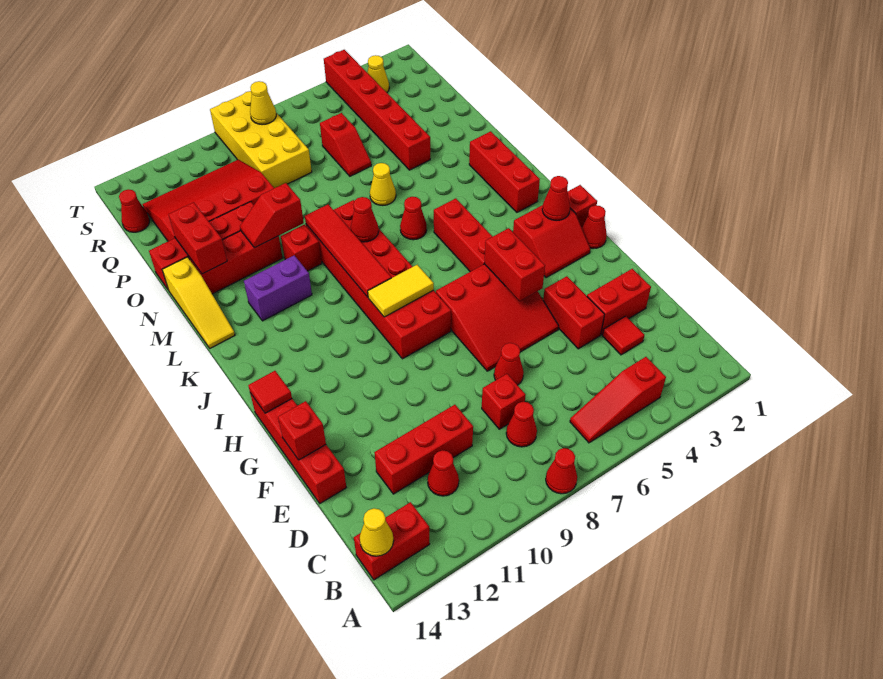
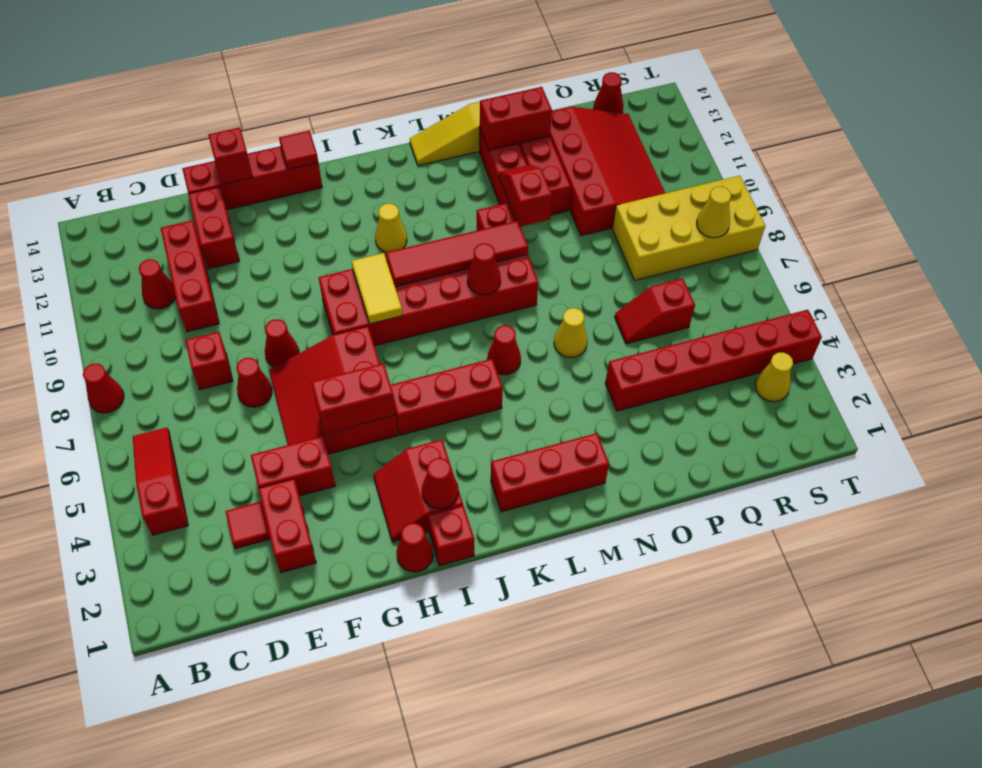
red 1x2 brick [354,502,430,580] -> red 1x2 brick moved to [188,187,239,269]
yellow 1x1 cone [360,508,394,556] -> yellow 1x1 cone moved to [375,204,407,252]
red 1x1 cone [506,402,537,447] -> red 1x1 cone moved to [265,319,299,367]
purple 1x2 brick [244,255,312,321] -> none

